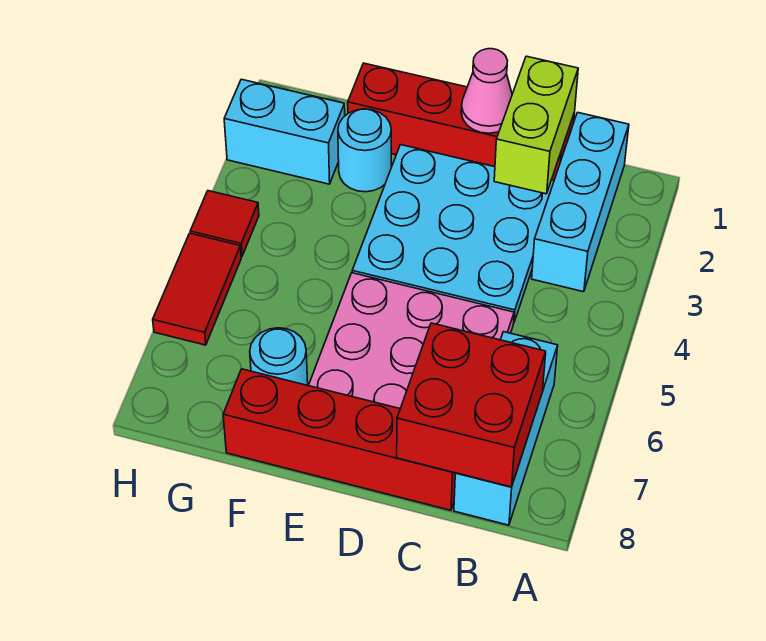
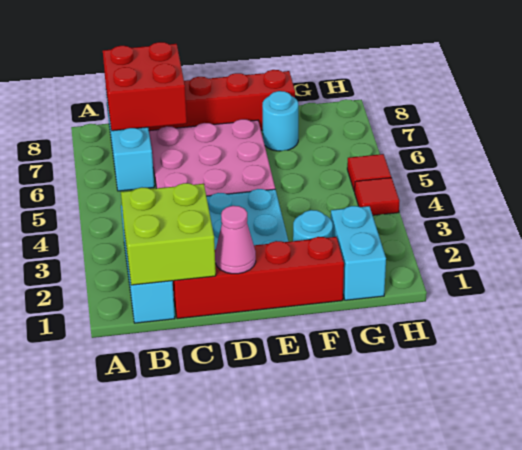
lime 1x2 brick [494,56,578,194] -> lime 2x2 brick [121,183,216,285]
cyan 1x2 brick [224,79,345,184] -> cyan 1x2 brick turned to [331,206,386,300]
red 1x2 tile [153,233,241,345] -> red 1x1 tile [347,154,391,192]

